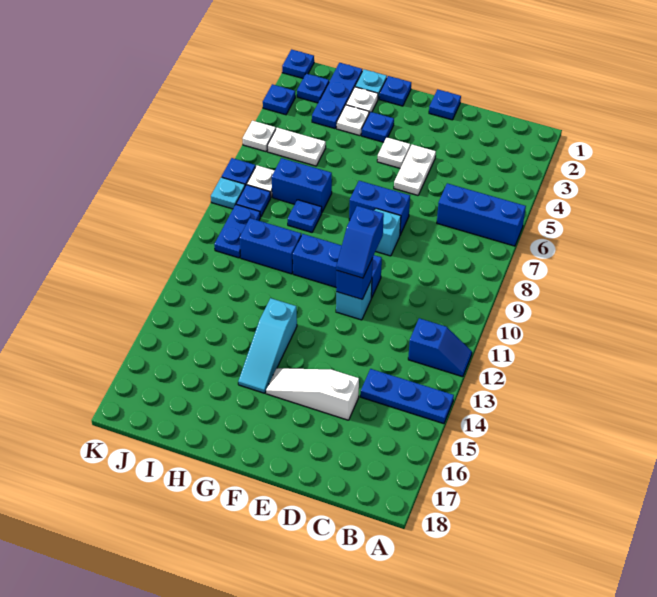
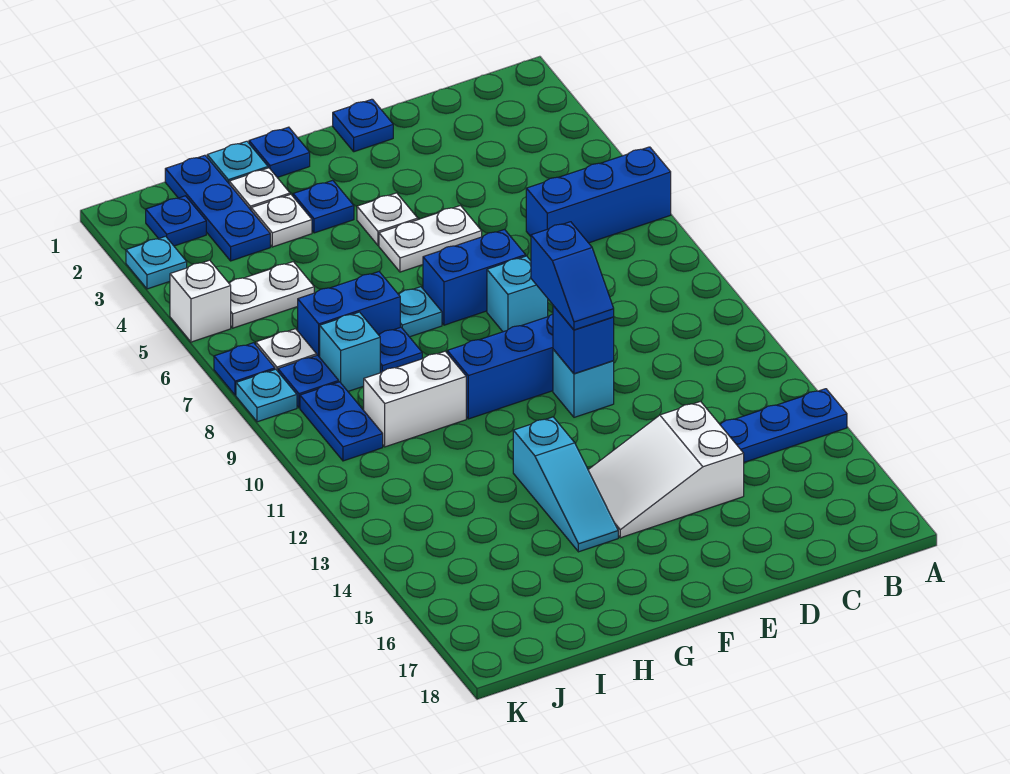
blue 1x2 slope [408,318,472,377] -> none
white 1x3 slope [266,368,359,420] -> white 2x3 slope [588,402,744,538]
white 1x2 plate [394,145,436,195] -> white 1x2 plate turned to [379,206,482,272]
none -> cyan 1x1 plate [398,287,442,337]
blue 1x2 brick [239,218,301,274] -> white 1x2 brick [364,351,466,447]
none -> cyan 1x1 brick [320,312,380,391]
blue 1x1 plate [282,49,314,78] -> none
blue 1x1 plate [263,84,295,115] -> cyan 1x1 plate [126,236,187,289]
white 1x1 plate [243,121,276,152] -> white 1x1 brick [170,260,231,342]

